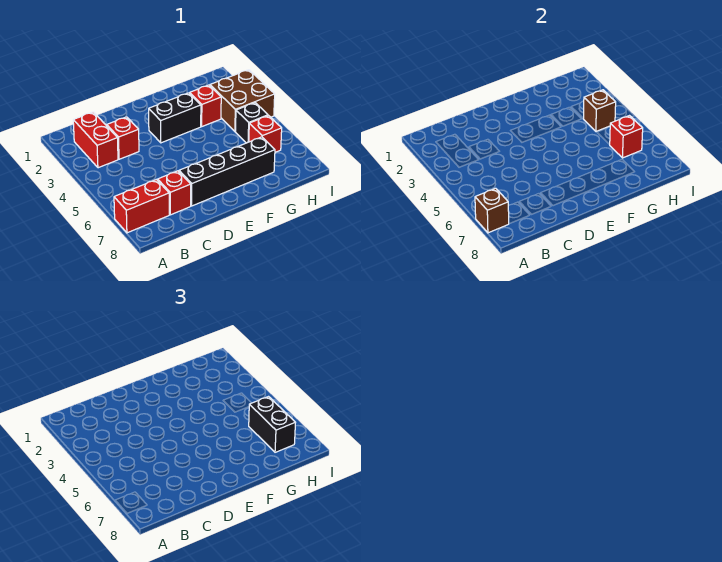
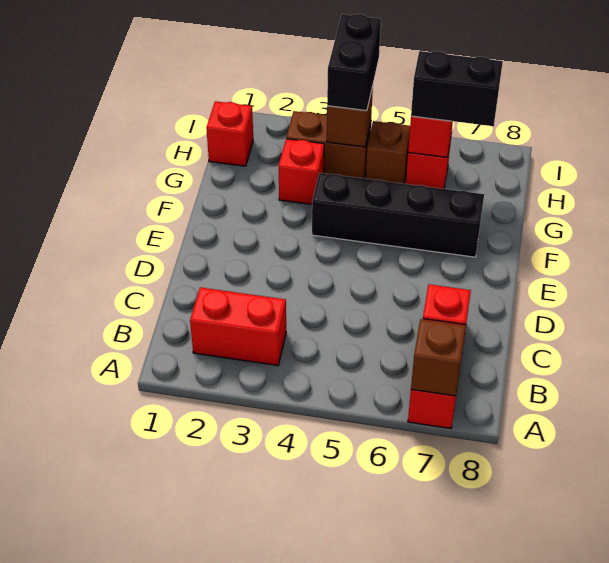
red 1x1 brick [107,117,139,159] -> red 1x1 brick moved to [206,101,253,166]
black 1x4 brick [179,137,275,206] -> black 1x4 brick turned to [312,173,484,257]
black 1x2 brick [149,93,201,143] -> black 1x2 brick moved to [327,14,381,111]
brown 2x2 brick [210,70,275,131] -> brown 1x2 brick [286,111,371,178]
black 1x1 brick [236,103,268,143] -> brown 1x1 brick [366,121,410,184]

